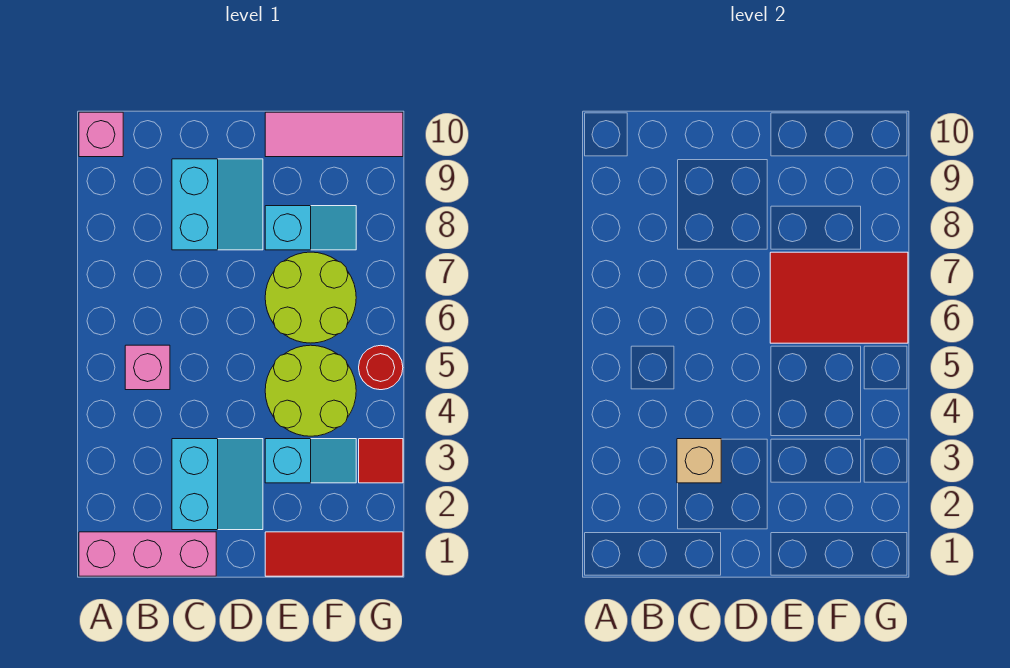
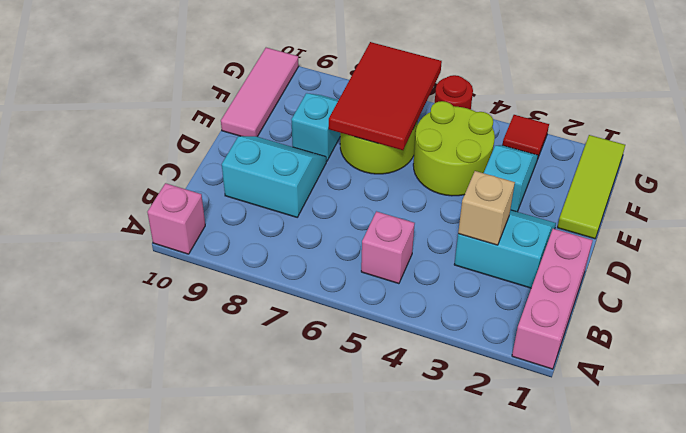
red 1x3 tile [265,532,403,576] -> lime 1x3 tile [557,135,625,239]

